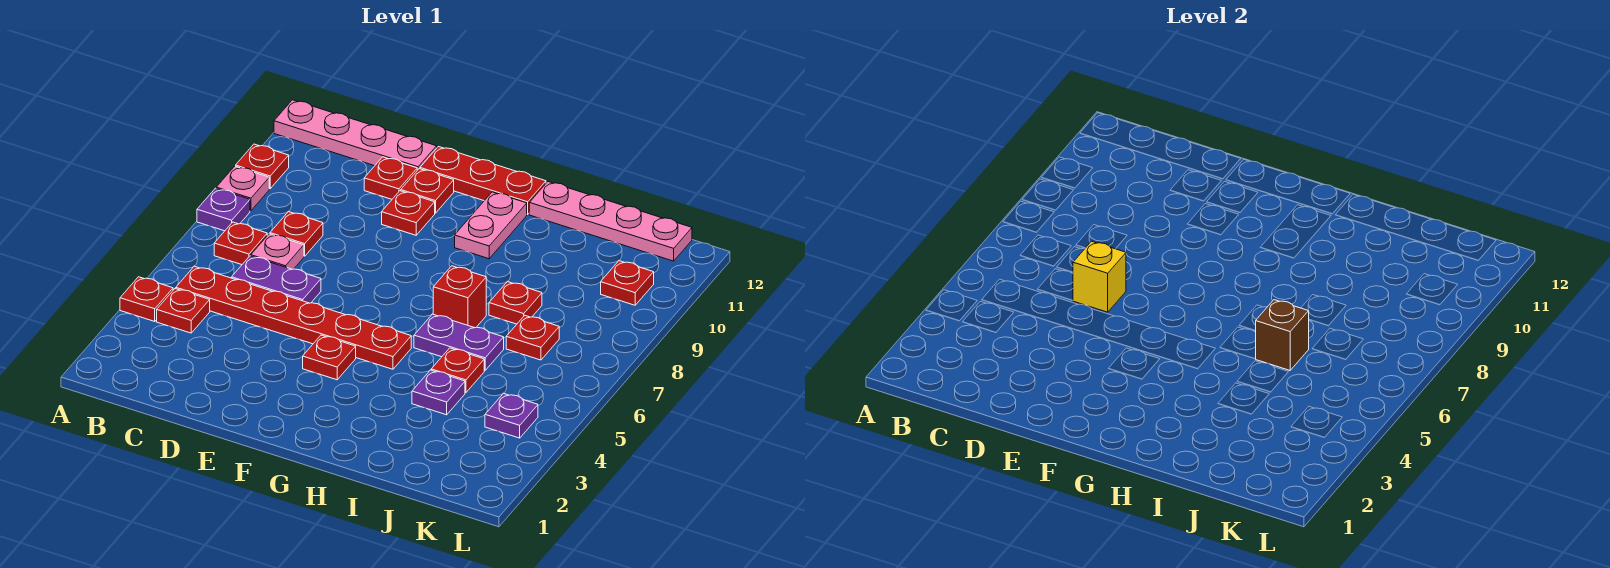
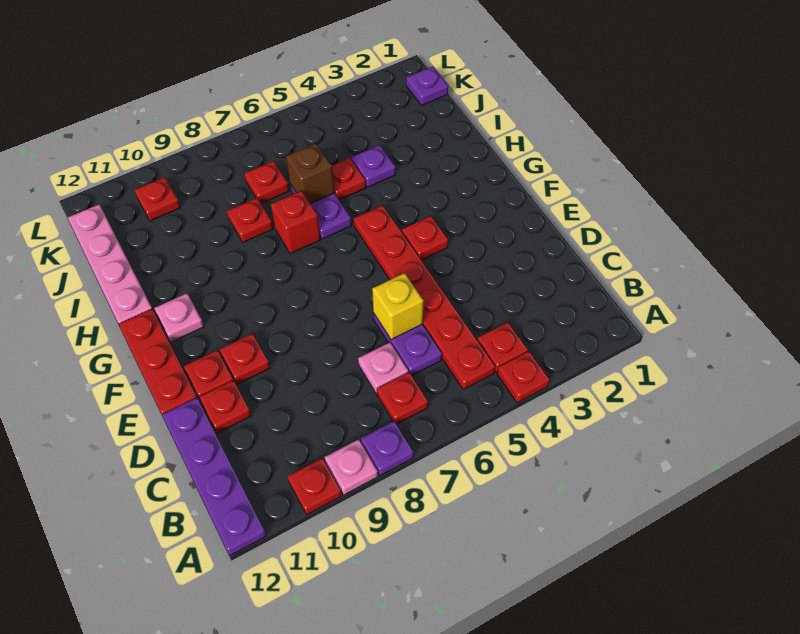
pink 1x4 plate [274,100,437,170] -> purple 1x4 plate [162,398,266,555]
red 1x1 plate [270,212,323,256] -> none
pink 1x2 plate [455,192,527,259] -> pink 1x1 plate [154,293,204,342]
purple 1x1 plate [485,393,538,438] -> purple 1x1 plate moved to [406,66,448,106]

